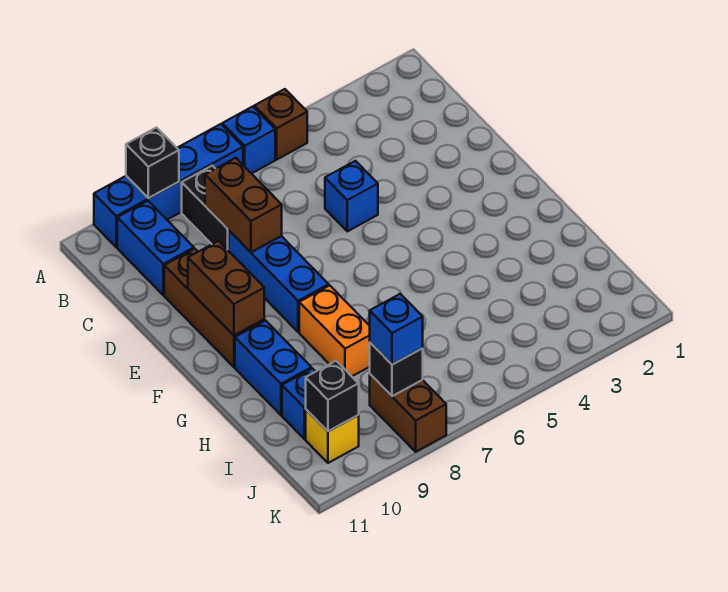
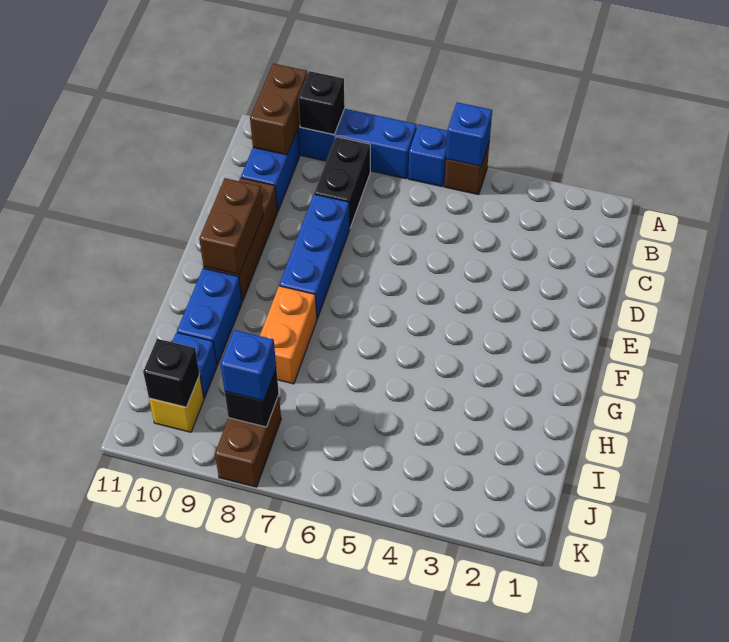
brown 1x2 brick [205,158,282,252] -> brown 1x2 brick moved to [250,64,308,155]
blue 1x1 brick [325,161,378,231] -> blue 1x1 brick moved to [446,102,492,166]

